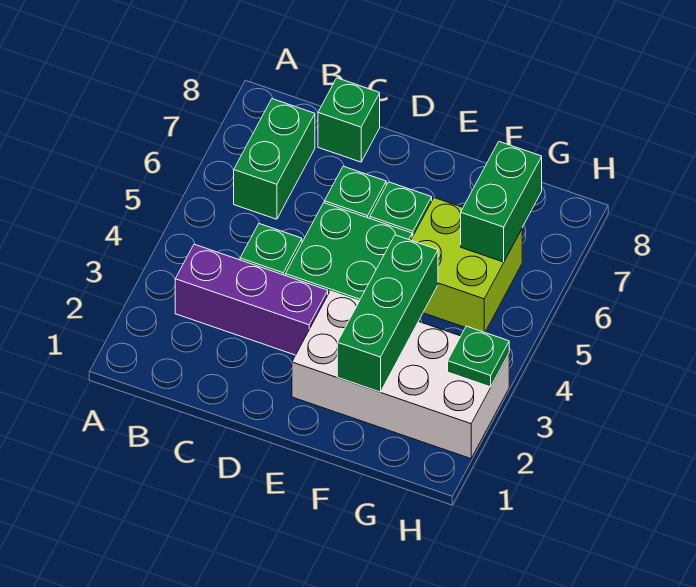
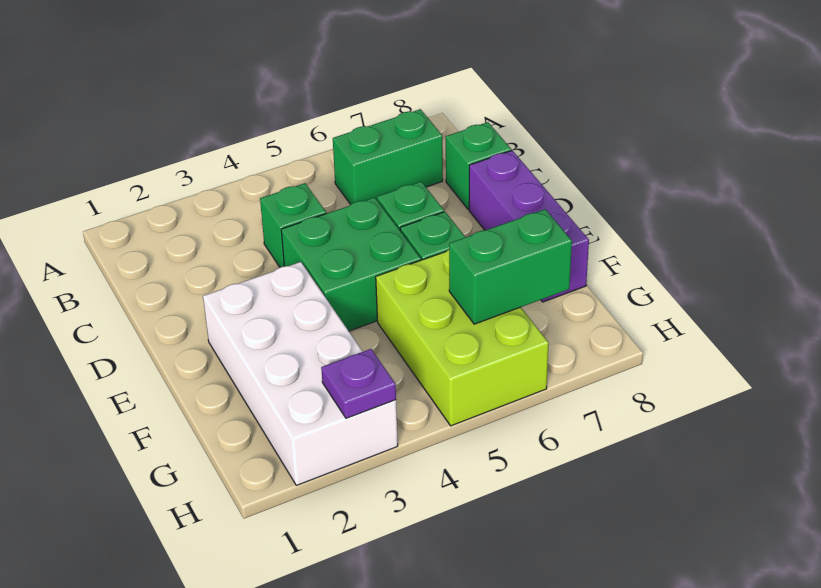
purple 1x3 brick [175,244,328,355] -> purple 1x3 brick moved to [469,151,589,302]
green 1x3 brick [337,235,438,392] -> none
lime 2x2 brick [411,198,522,332] -> lime 2x3 brick [376,250,549,426]
green 1x1 plate [448,326,509,387] -> purple 1x1 plate [321,349,396,418]

